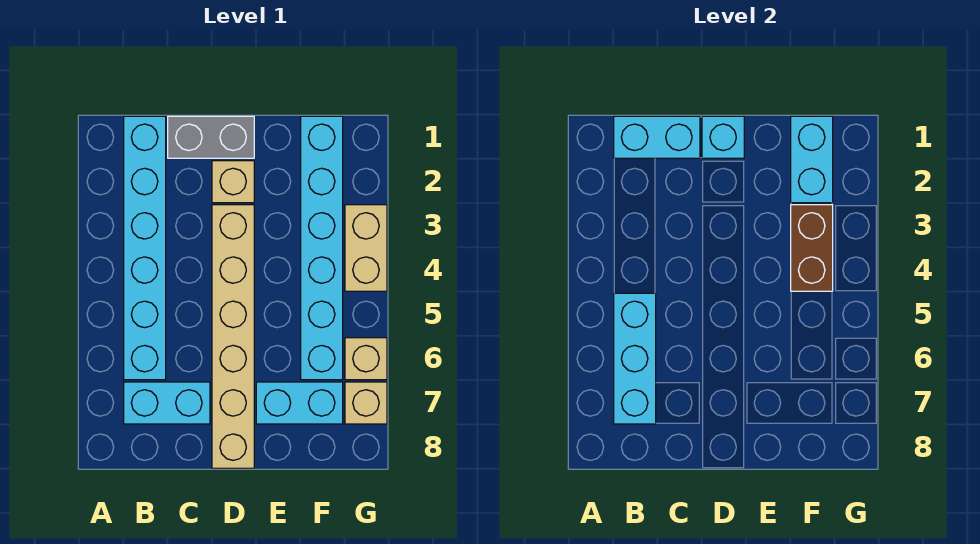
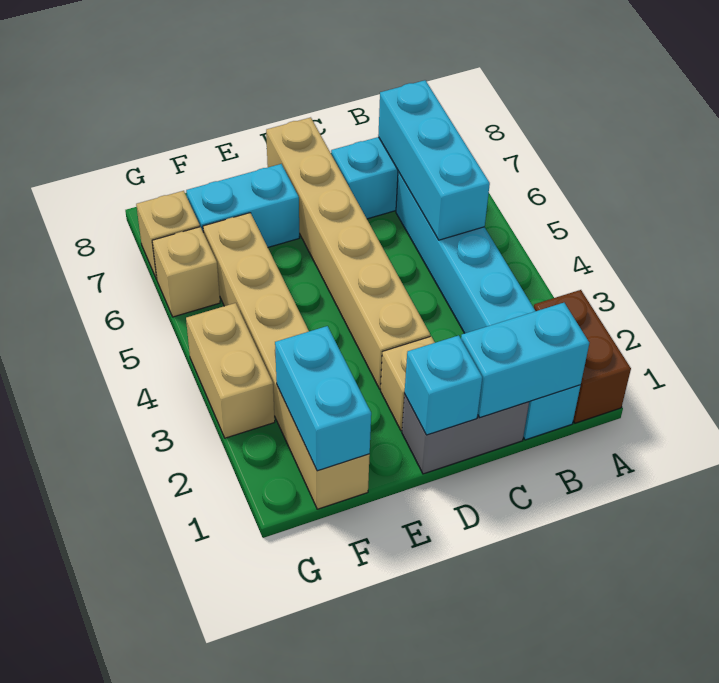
cyan 1x6 brick [301,116,343,380] -> tan 1x6 brick [203,213,370,509]
brown 1x2 brick [791,205,833,291] -> brown 1x2 brick moved to [534,290,631,423]

